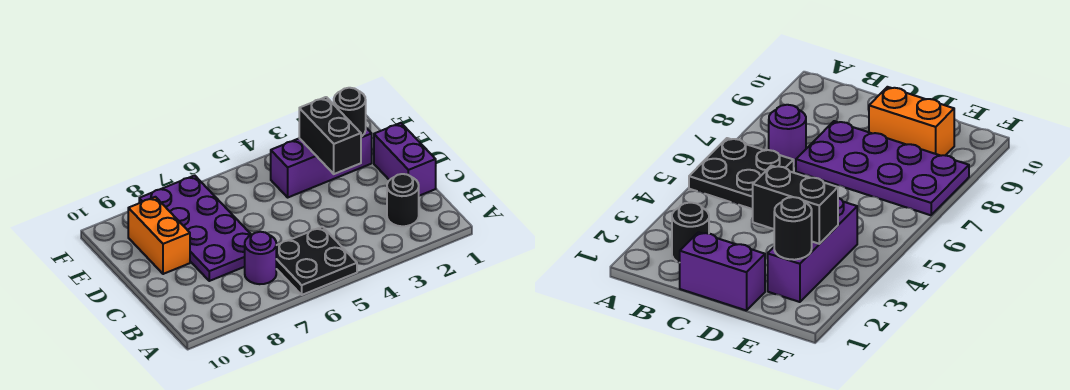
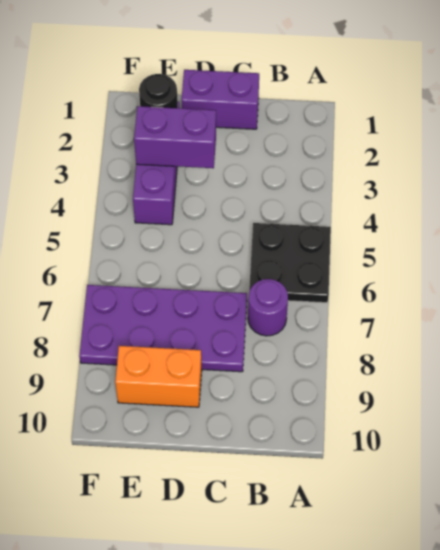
black 1x1 round brick [387,174,419,226] -> none
black 1x2 brick [299,97,361,174] -> purple 1x2 brick [134,106,216,168]

